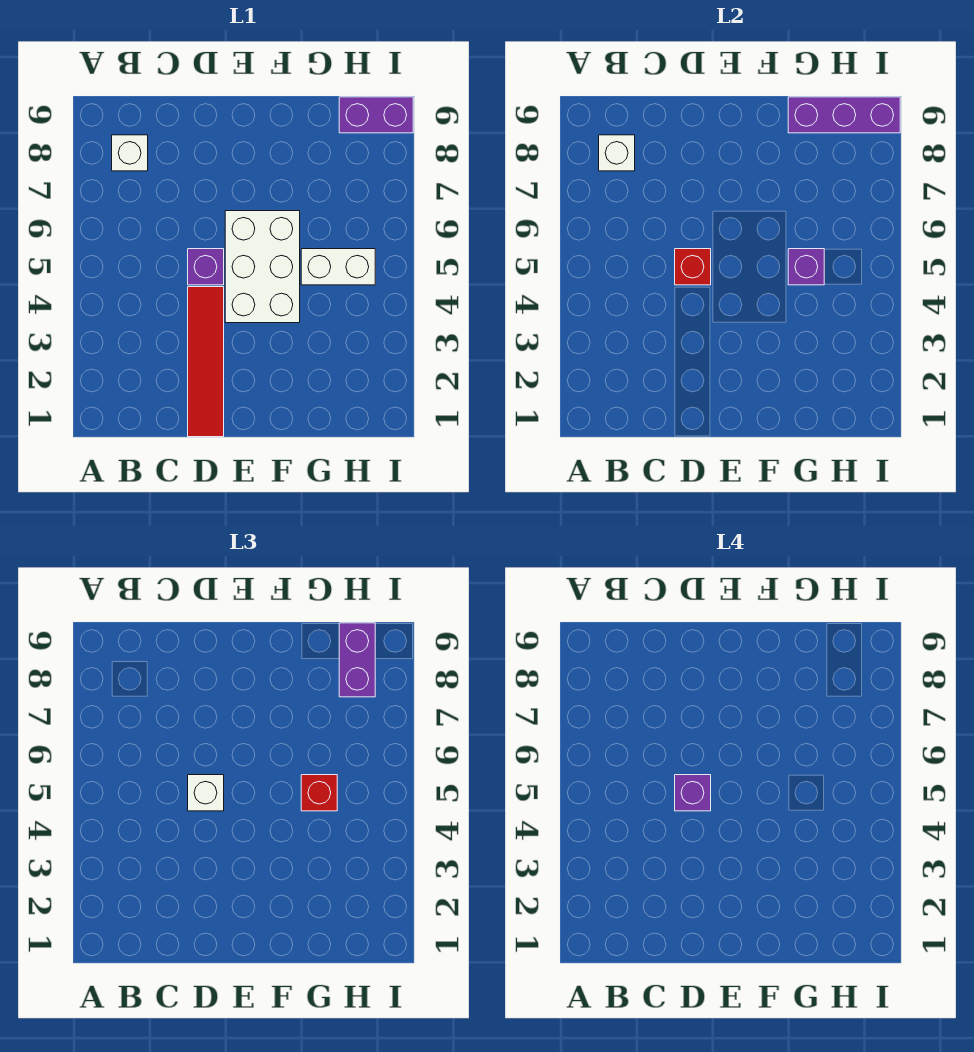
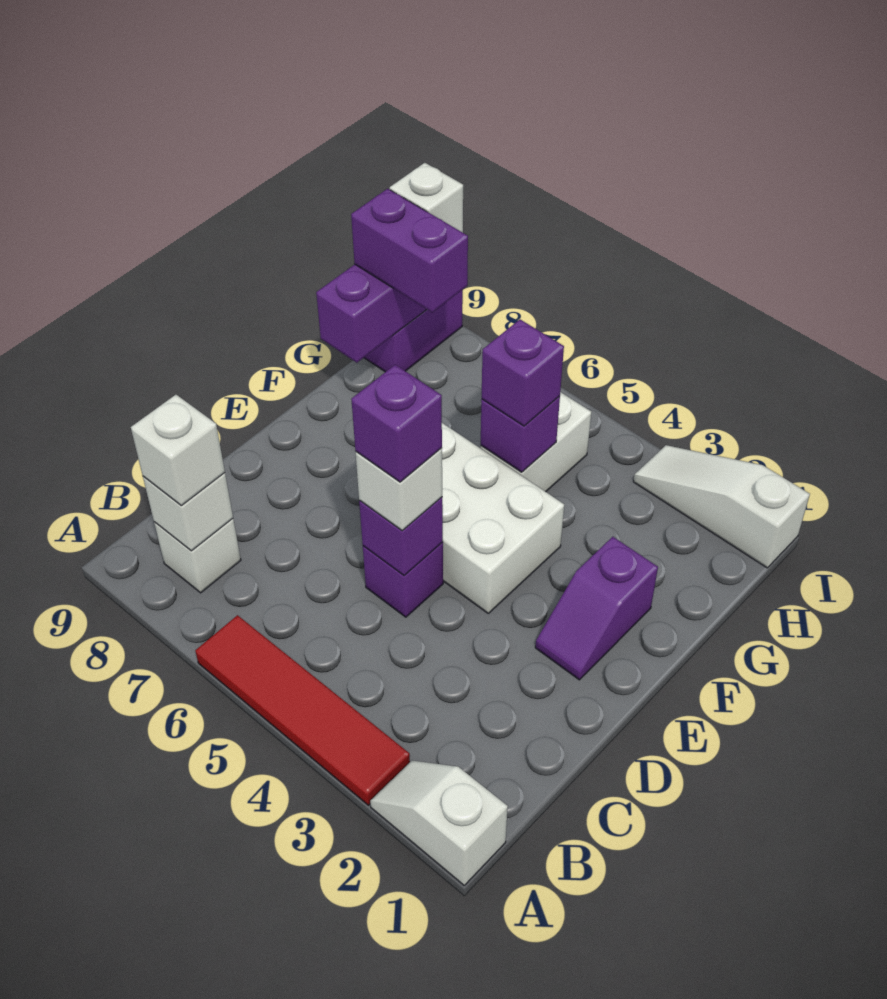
none -> white 1x2 slope [370,760,508,885]
none -> white 1x1 brick [131,395,225,506]
red 1x4 tile [188,287,224,437] -> red 1x4 tile moved to [195,615,410,805]
red 1x1 brick [675,249,711,285] -> purple 1x1 brick [359,497,443,576]
none -> purple 1x2 slope [535,537,658,680]
red 1x1 brick [301,775,337,811] -> purple 1x1 brick [482,320,564,426]
none -> white 1x3 slope [633,445,810,568]
none -> white 1x1 brick [390,163,463,233]

